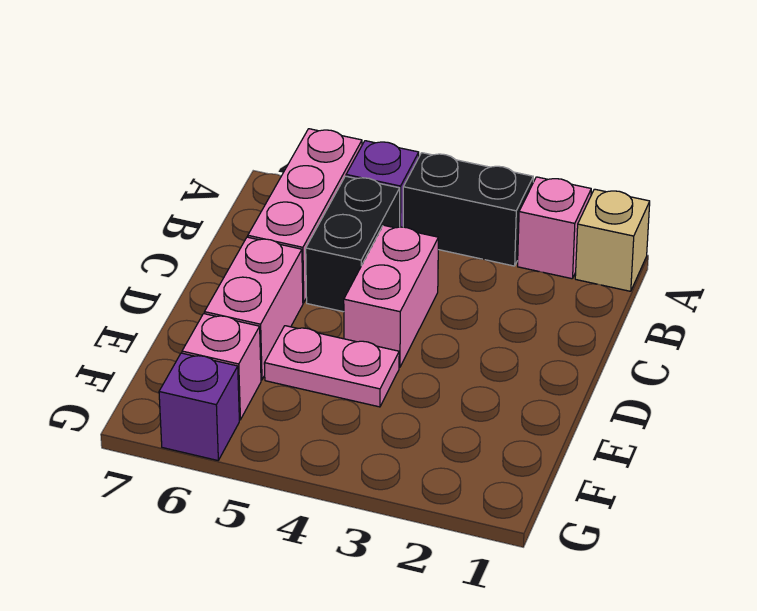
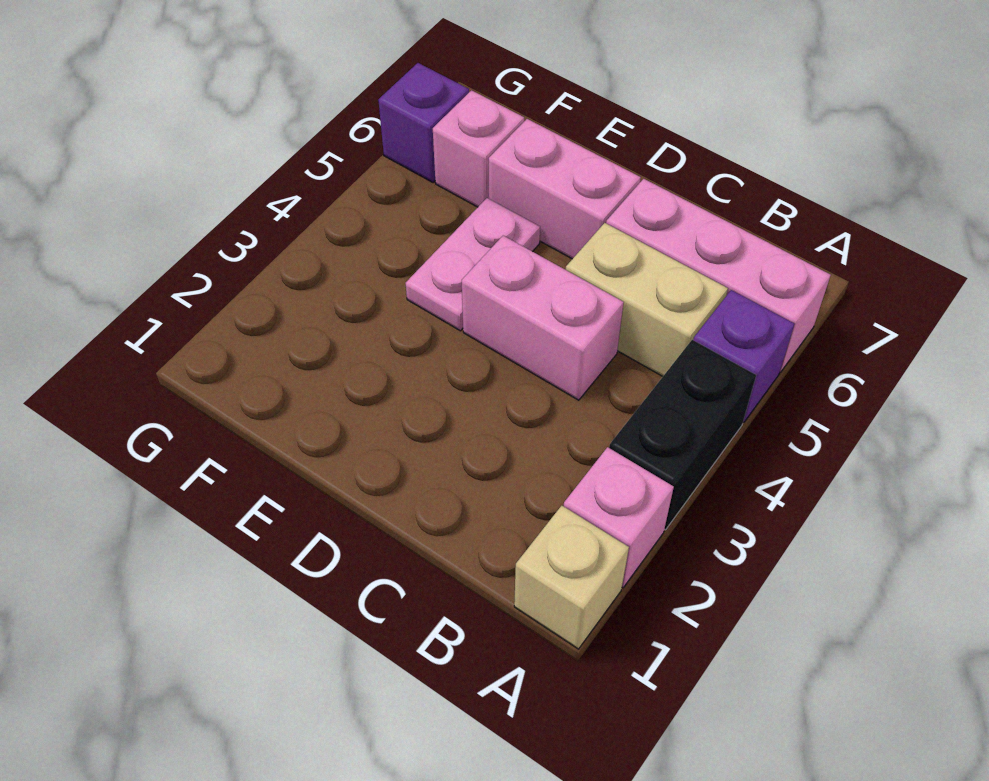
black 1x2 brick [306,176,400,312] -> tan 1x2 brick [566,223,728,376]

